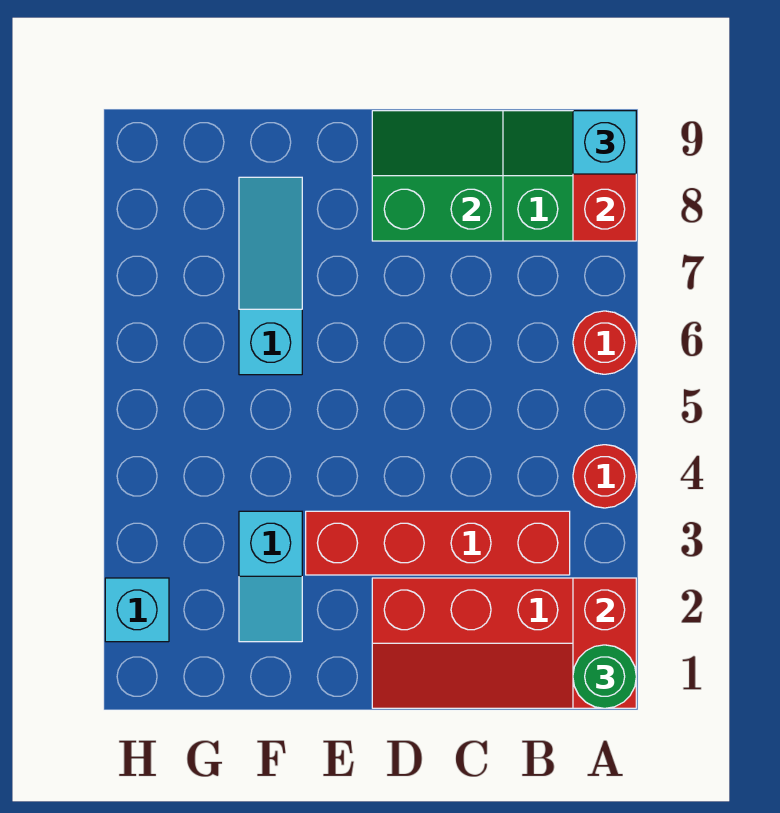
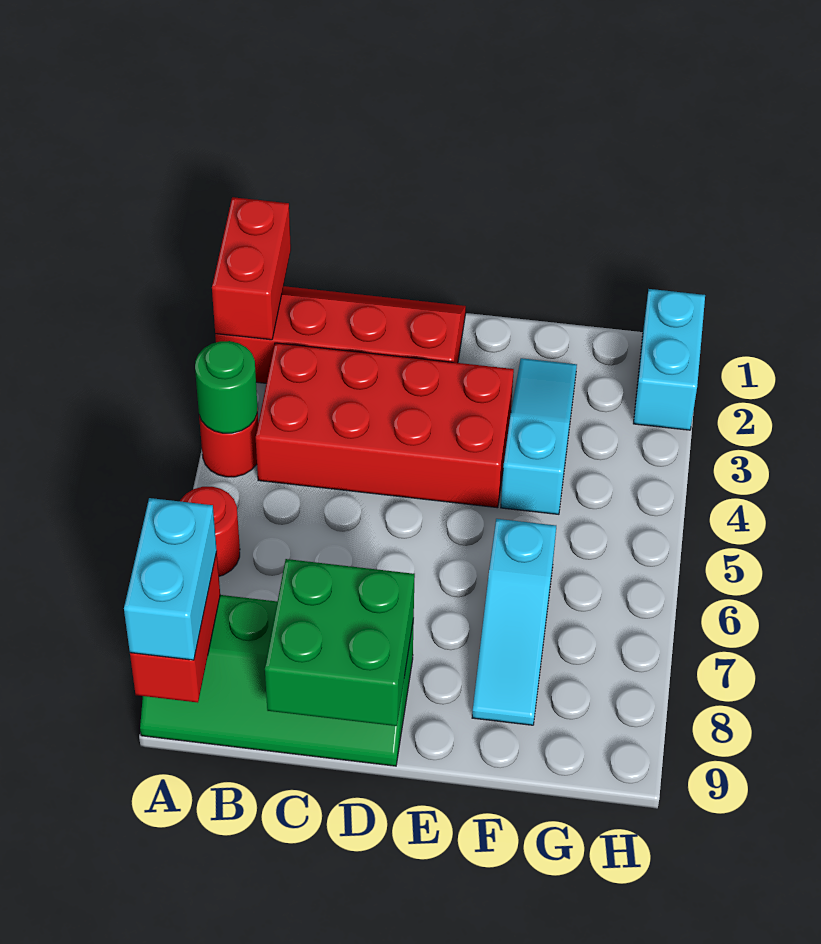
green 1x1 round brick [573,645,636,708] -> green 1x1 round brick moved to [195,341,257,433]
cyan 1x1 brick [573,111,636,174] -> cyan 1x2 brick [124,498,217,660]
red 1x4 brick [306,511,570,575] -> red 2x4 brick [256,343,514,508]
green 2x2 slope [372,111,503,241] -> green 2x2 brick [265,559,415,726]
cyan 1x2 slope [239,511,302,642] -> cyan 1x3 slope [501,358,577,514]
cyan 1x1 brick [105,578,169,642] -> cyan 1x2 brick [633,289,705,430]

